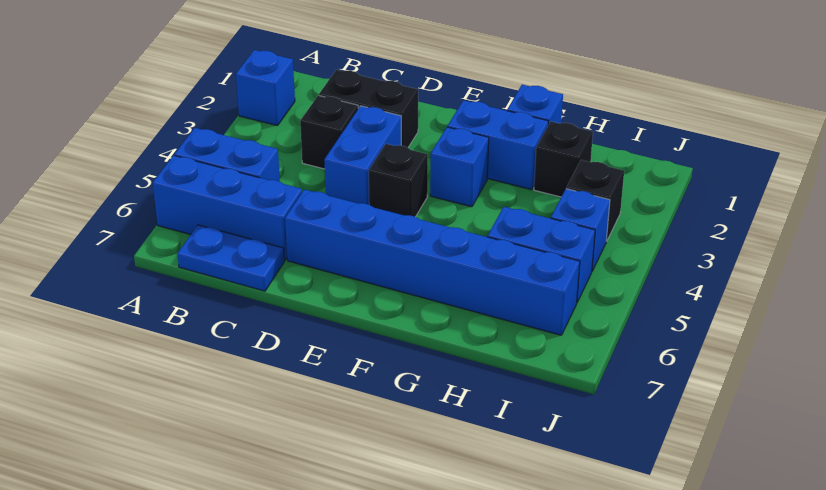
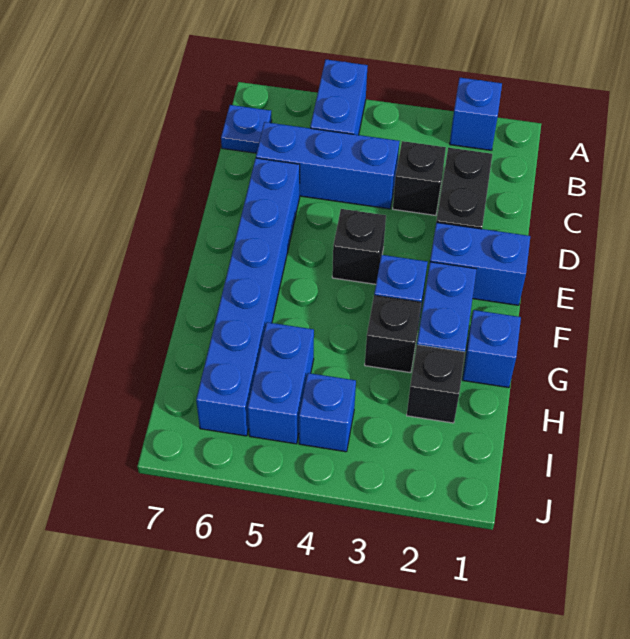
blue 1x3 brick [153,155,302,260] -> blue 1x3 brick turned to [256,122,400,209]
blue 1x2 plate [177,225,284,291] -> blue 1x1 plate [221,105,272,153]
blue 1x2 brick [324,106,401,205] -> blue 1x2 brick moved to [430,222,530,305]
black 1x1 brick [566,160,624,241] -> black 1x1 brick moved to [365,295,421,373]

